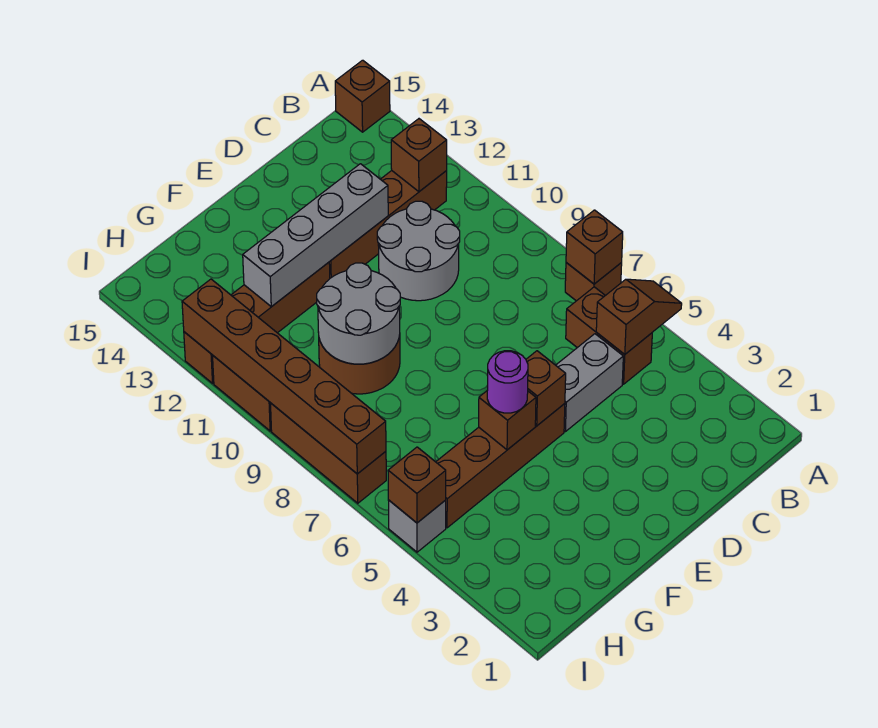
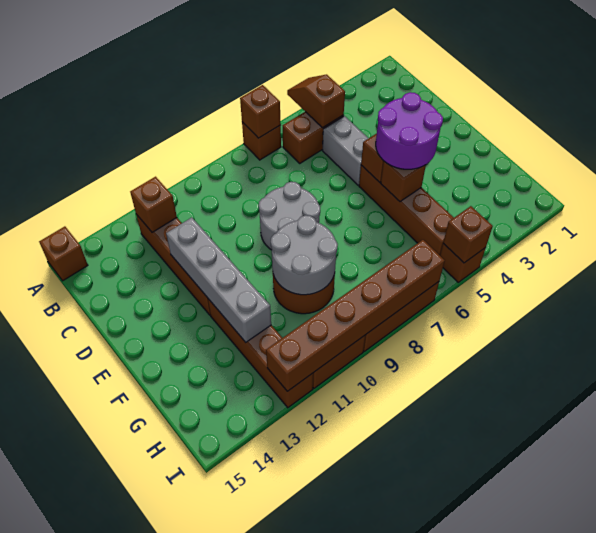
grey 2x2 round brick [377,201,460,301] -> grey 2x2 round brick moved to [258,182,320,250]
purple 1x1 round brick [487,351,528,413] -> purple 2x2 round brick [376,92,443,169]
grey 1x1 brick [388,500,446,552] -> brown 1x1 brick [440,244,485,282]

